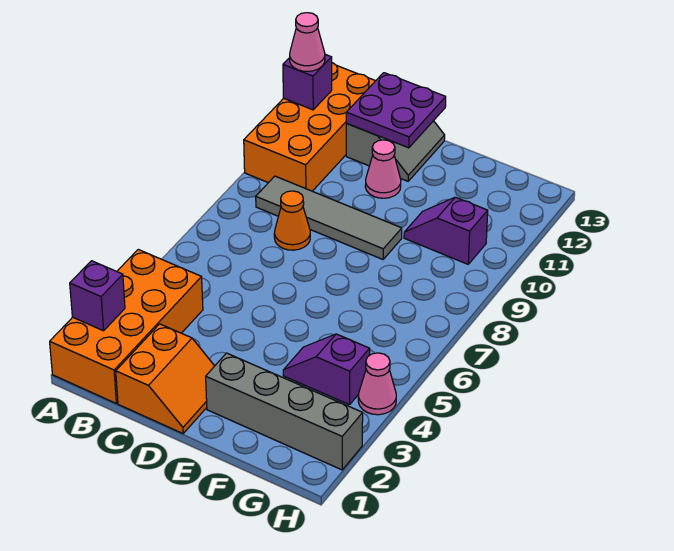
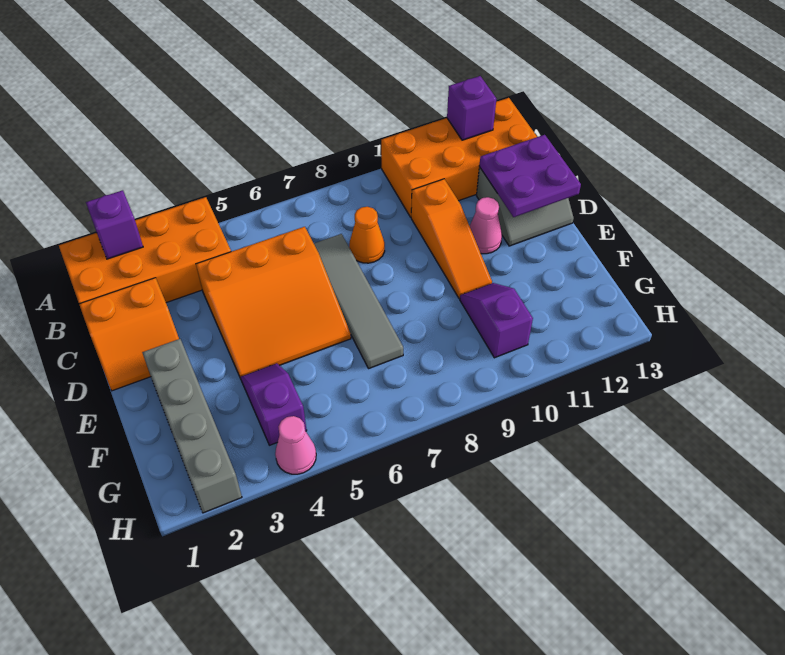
pink 1x1 cone [290,13,325,72] -> none
grey 1x4 tile [256,176,402,259] -> grey 1x4 tile moved to [314,234,403,369]
none -> orange 3x3 slope [196,227,351,379]
none -> orange 1x3 slope [411,179,492,298]

